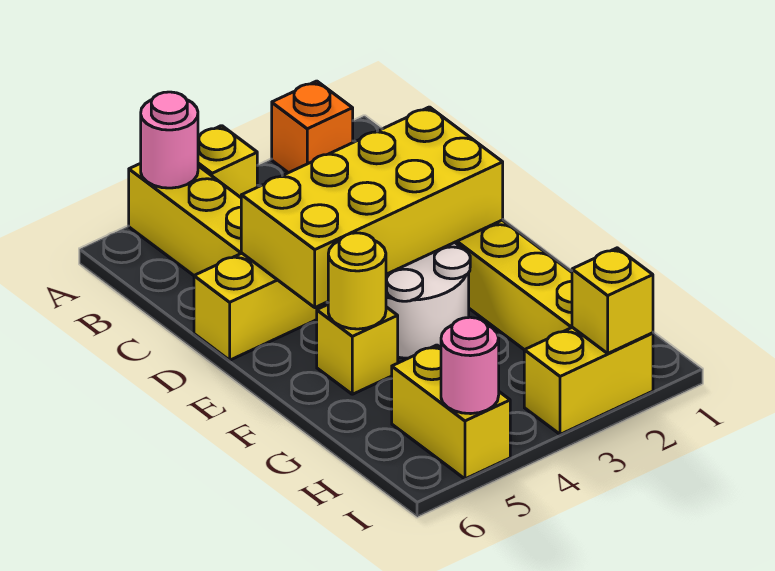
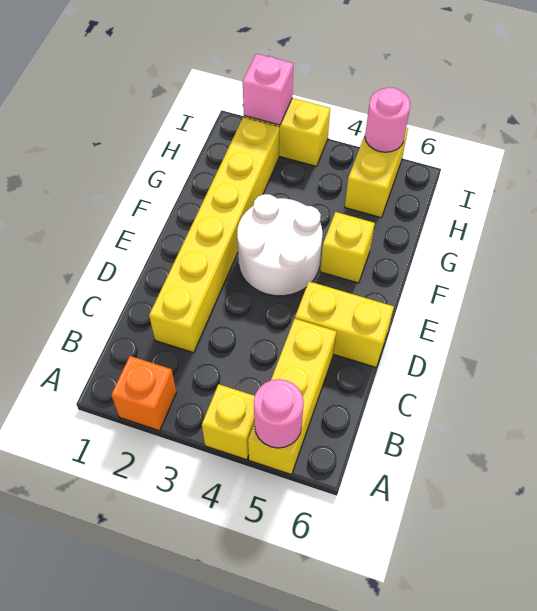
yellow 2x4 brick [241,107,503,307] -> none
yellow 1x1 round brick [328,233,386,329] -> none
yellow 1x1 brick [572,248,653,353] -> pink 1x1 brick [243,54,293,125]

